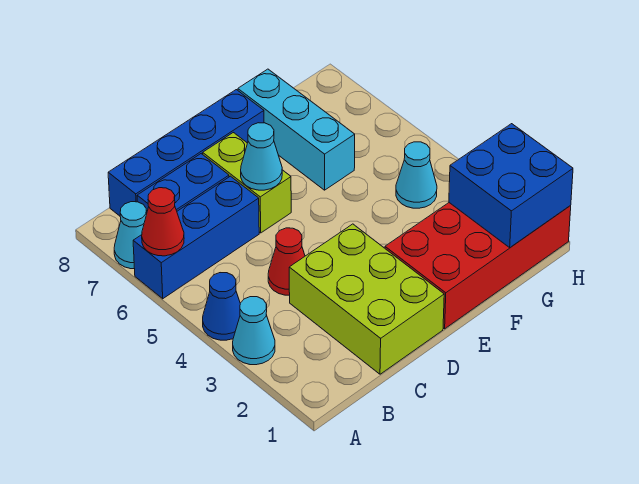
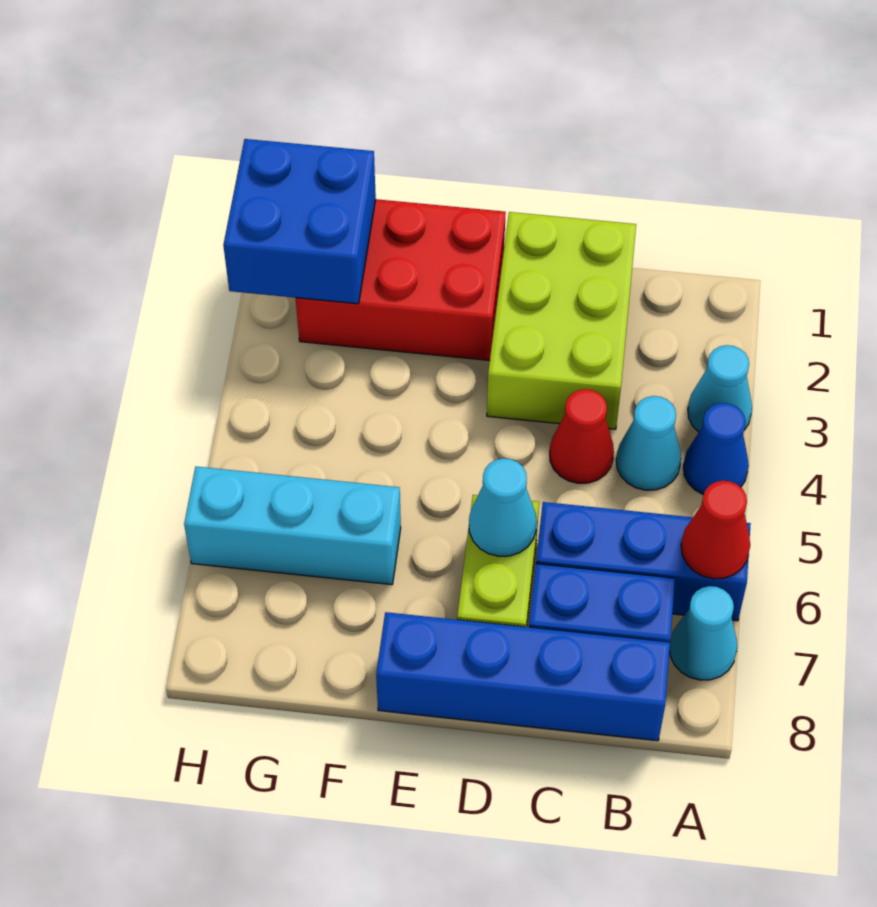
red 2x4 brick [385,203,571,329] -> red 2x3 brick [296,199,506,361]
cyan 1x3 brick [238,69,355,190] -> cyan 1x3 brick turned to [184,467,401,585]
cyan 1x1 cone [396,142,437,208] -> cyan 1x1 cone moved to [616,396,681,490]

